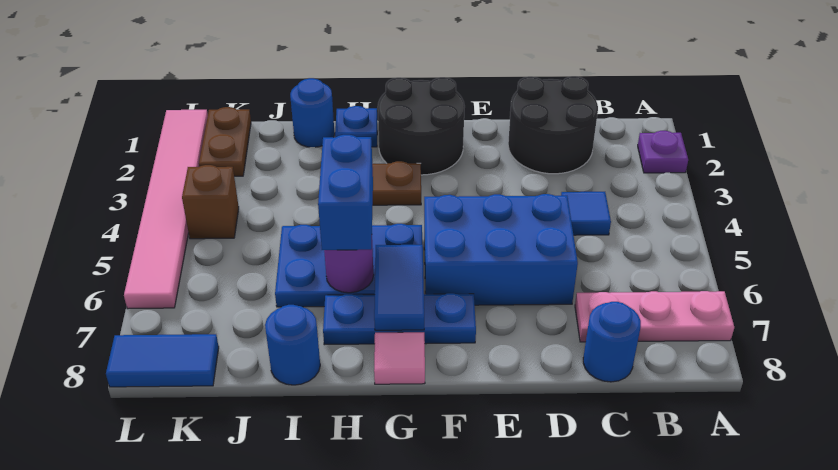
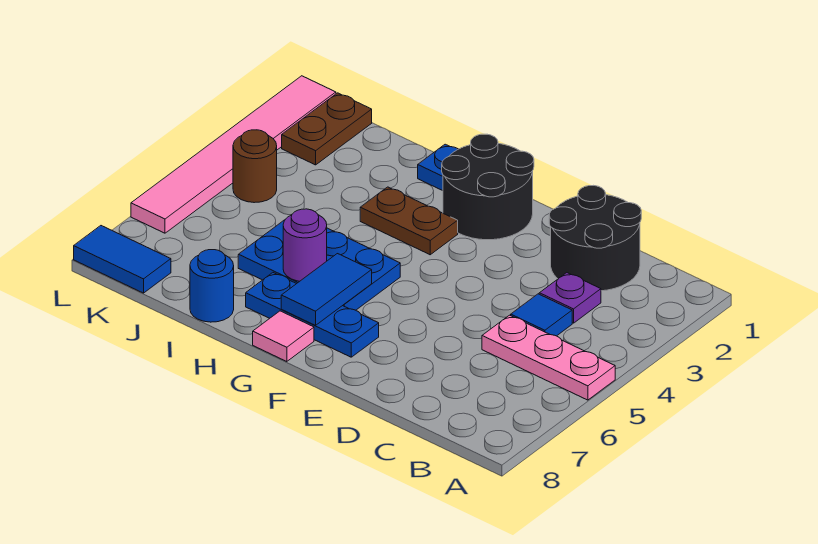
purple 1x1 plate [638,131,688,173] -> purple 1x1 plate moved to [539,273,601,323]
pink 1x3 plate [575,291,734,342] -> pink 1x3 plate moved to [482,315,615,400]
blue 1x1 round brick [583,302,641,382] -> none
blue 2x3 brick [424,194,578,305] -> none
blue 1x2 brick [318,135,373,250] -> none
blue 1x1 round brick [290,78,335,147] -> none
brown 1x1 brick [182,165,239,239] -> brown 1x1 round brick [233,130,277,203]

